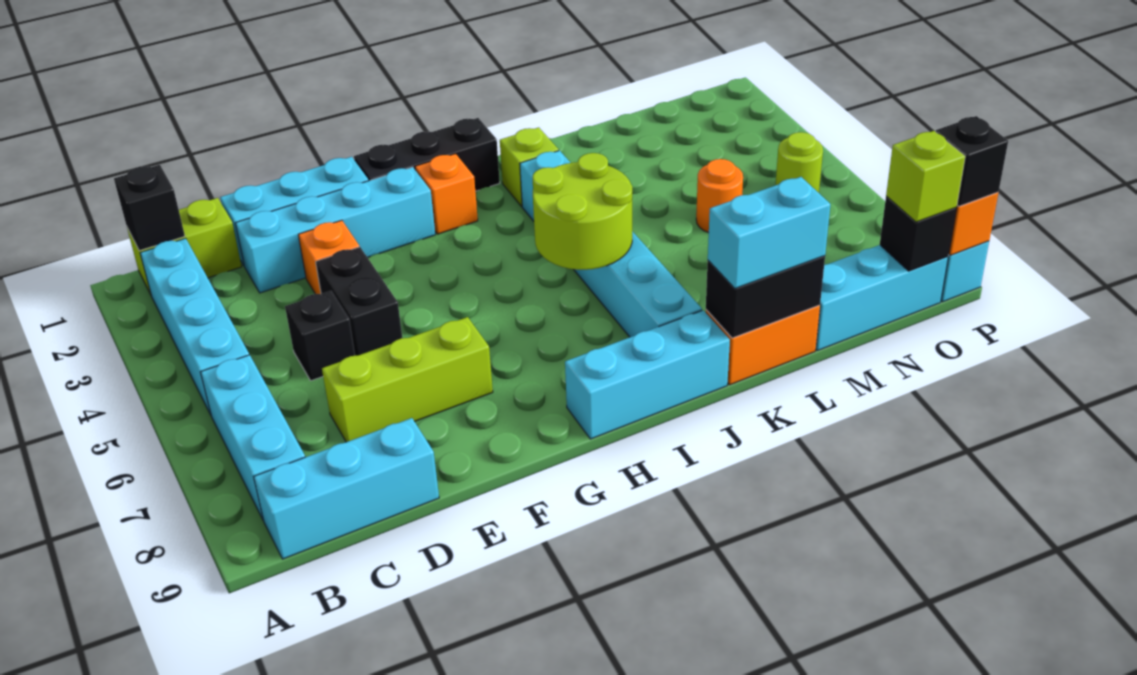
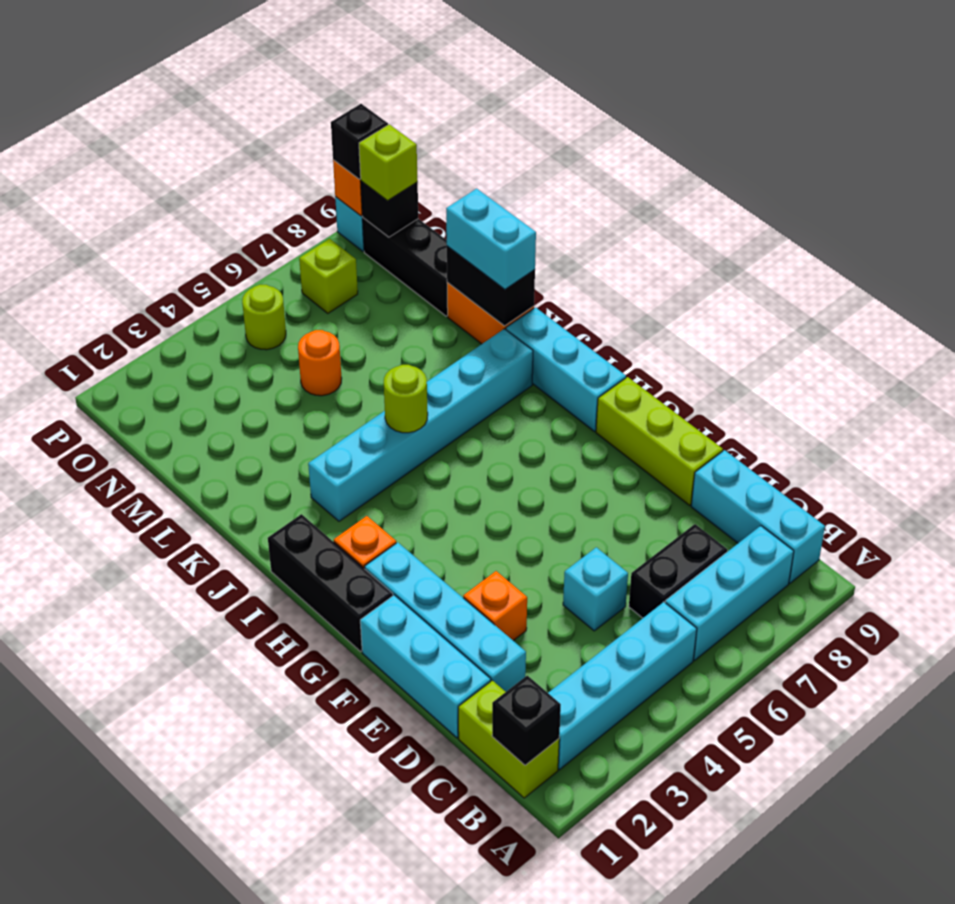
black 1x1 brick [285,291,355,381] -> cyan 1x1 brick [563,547,628,631]
lime 1x3 brick [322,317,493,442] -> lime 1x3 brick moved to [596,377,723,505]
black 1x2 brick [316,247,402,356] -> black 1x2 brick moved to [629,524,727,618]
lime 2x2 round brick [533,153,632,270] -> lime 1x1 round brick [384,365,428,433]
lime 1x1 brick [500,127,559,206] -> lime 1x1 brick moved to [299,239,358,313]
cyan 1x3 brick [816,245,948,351] -> black 1x3 brick [363,218,448,316]

